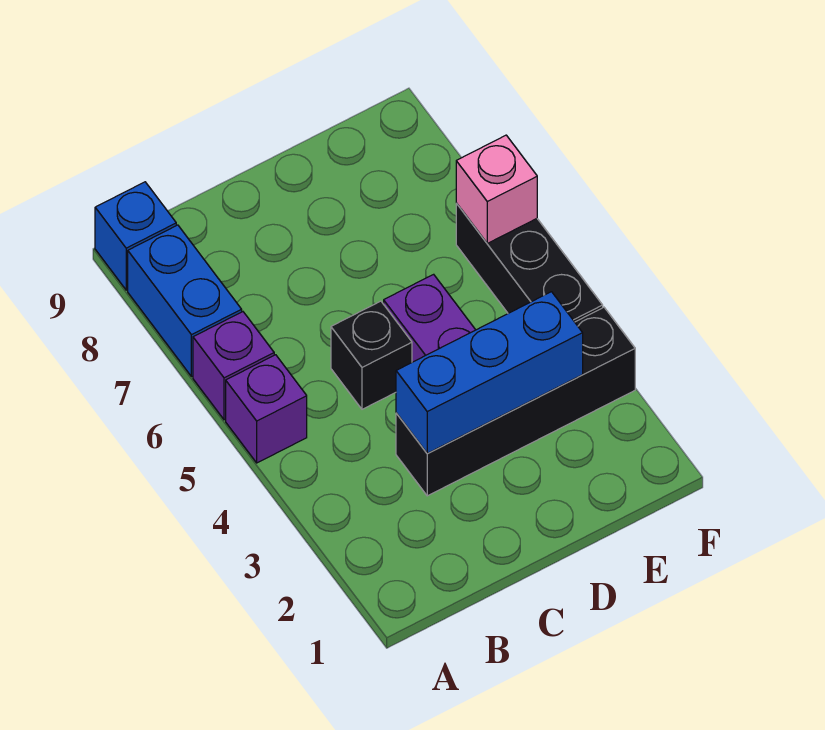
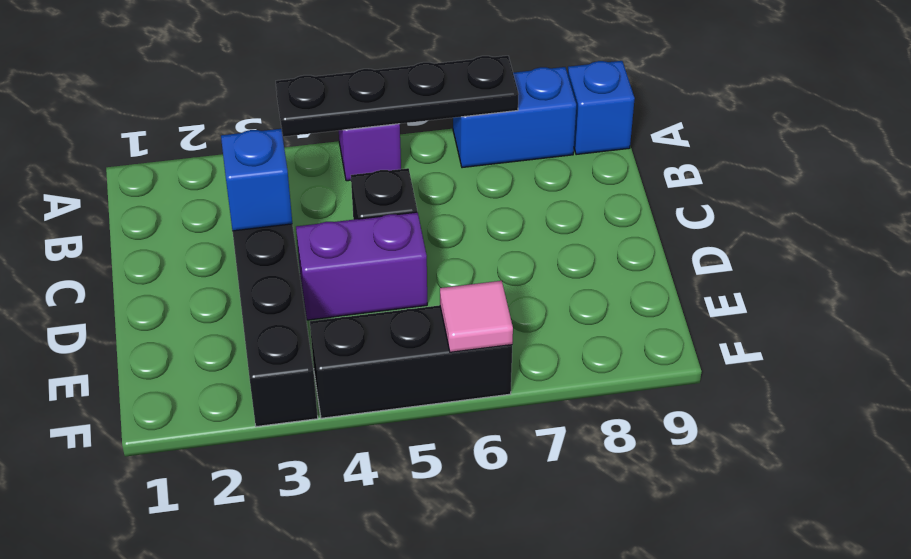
none -> black 1x4 plate [276,56,519,137]
purple 1x1 brick [193,312,274,420] -> none
blue 1x3 brick [396,292,583,454] -> blue 1x1 brick [221,129,292,231]
pink 1x1 brick [456,135,537,243] -> pink 1x1 tile [440,281,513,352]

